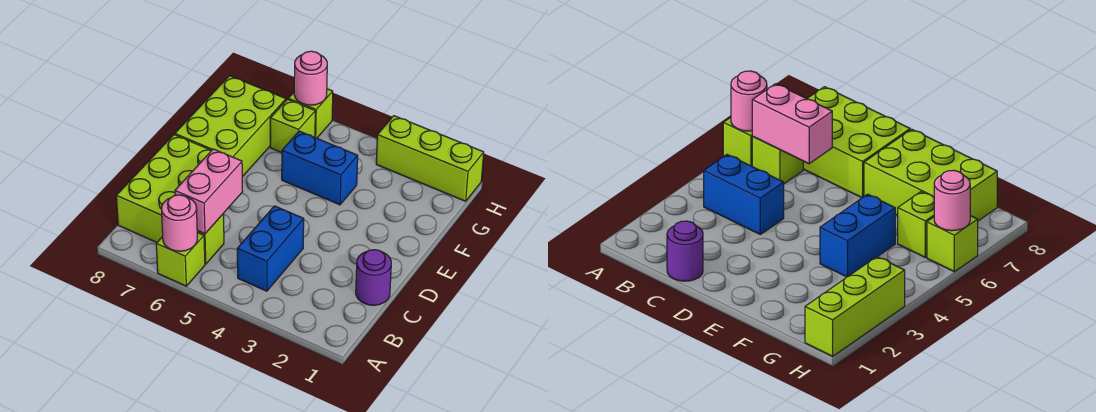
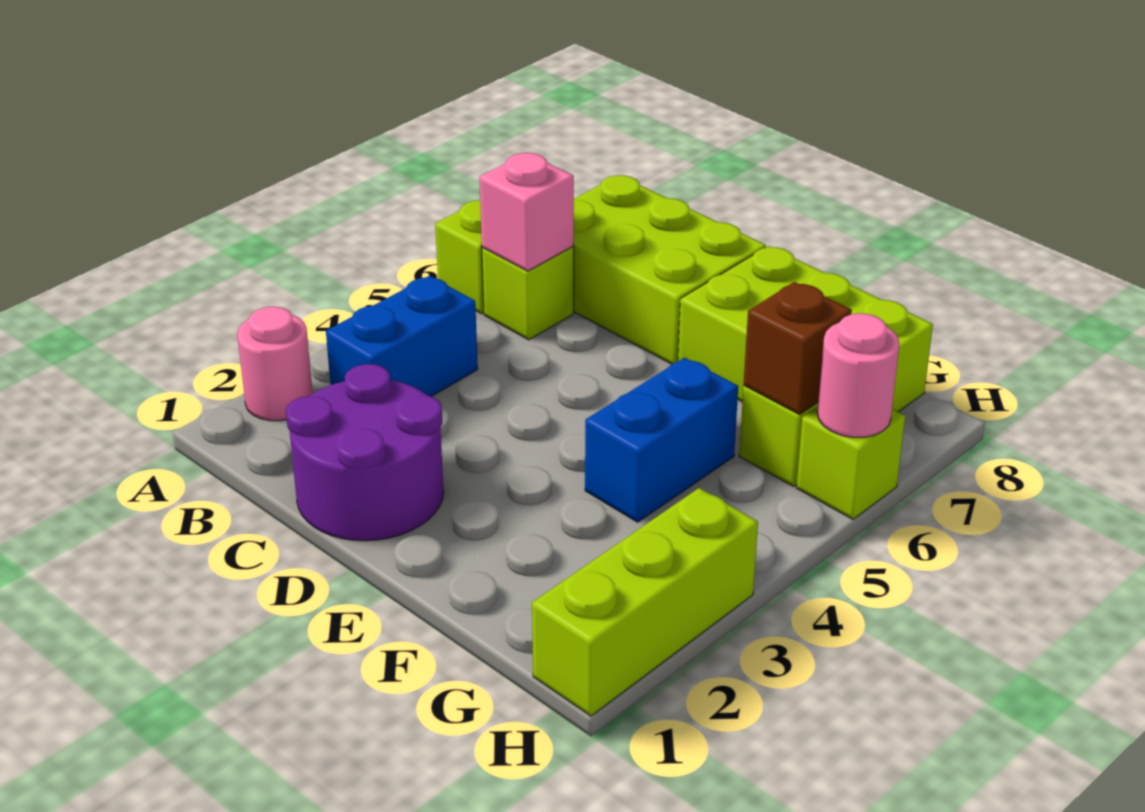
pink 1x1 round brick [162,195,197,251] -> pink 1x1 round brick moved to [237,307,313,421]
blue 1x2 brick [237,206,304,291] -> blue 1x2 brick turned to [326,276,478,397]
pink 1x2 brick [175,149,243,234] -> pink 1x1 brick [480,153,574,271]
purple 1x1 round brick [356,250,391,305] -> purple 2x2 round brick [286,364,444,541]
none -> brown 1x1 brick [744,282,852,414]

